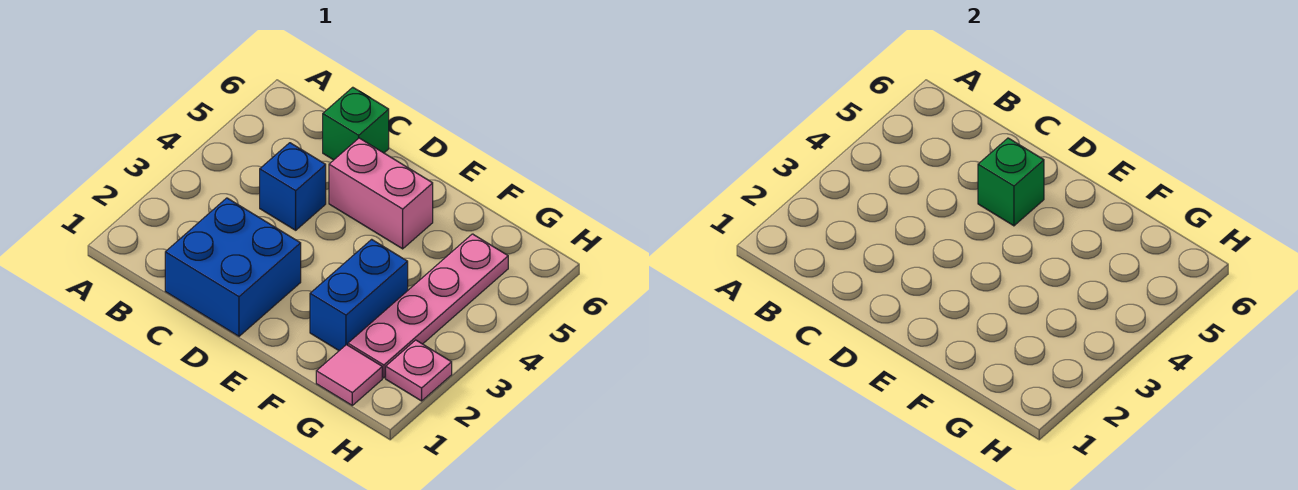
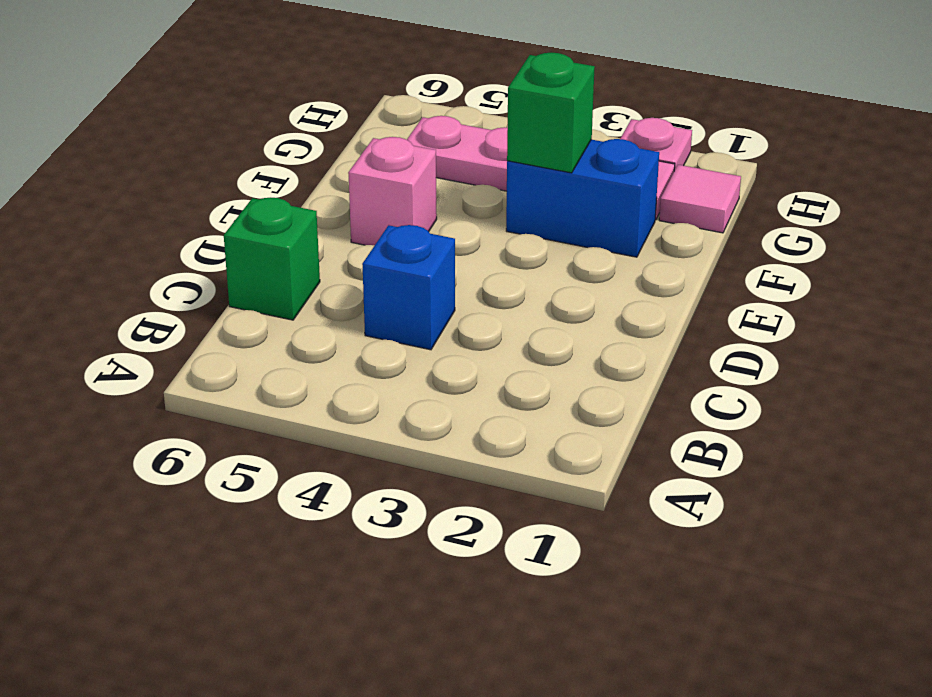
blue 2x2 brick [165,198,301,336] -> none
pink 1x2 brick [329,138,433,249] -> pink 1x1 brick [348,137,437,245]
green 1x1 brick [978,138,1044,226] -> green 1x1 brick moved to [507,53,595,173]

